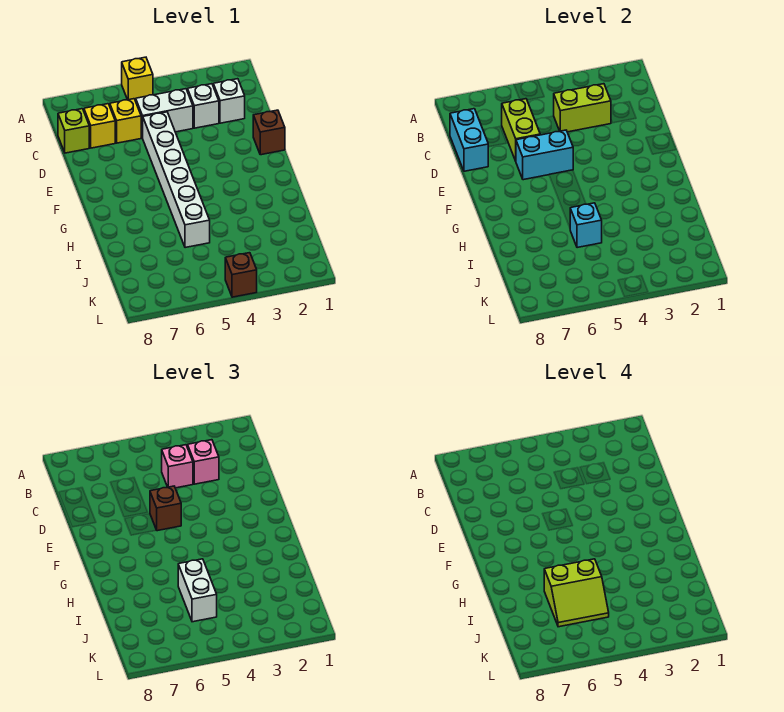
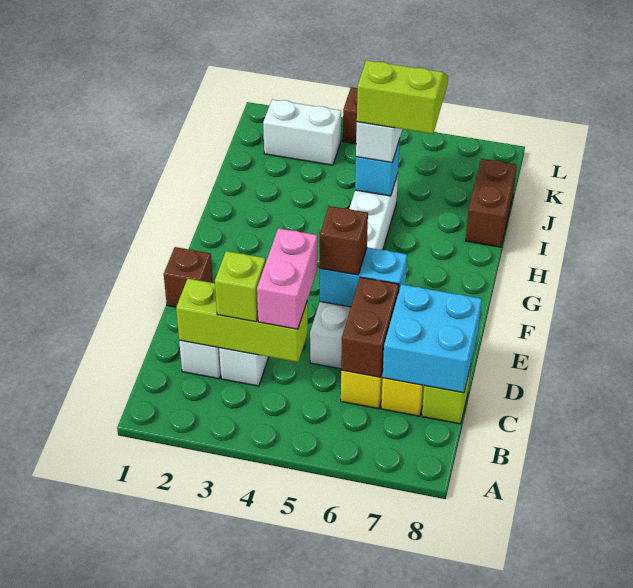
yellow 1x1 brick [122,57,153,101] -> none
lime 1x2 brick [554,84,611,132] -> lime 1x3 brick [176,279,308,362]
pink 1x1 brick [187,440,219,484] -> lime 1x1 brick [215,251,266,322]
white 1x2 brick [136,89,193,138] -> white 1x2 brick moved to [263,99,341,165]
pink 1x1 brick [162,445,193,488] -> pink 1x2 brick [257,228,317,329]
lime 1x2 brick [502,99,540,161] -> brown 1x2 brick [341,277,399,377]
cyan 1x2 brick [450,109,488,171] -> cyan 2x2 brick [383,284,482,393]
none -> brown 1x2 brick [466,159,517,247]

